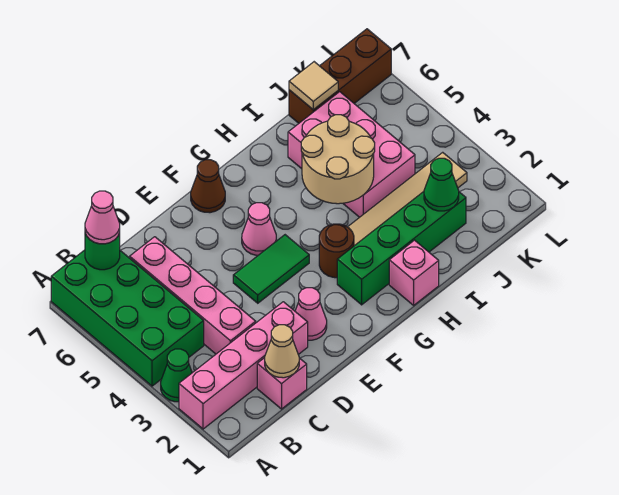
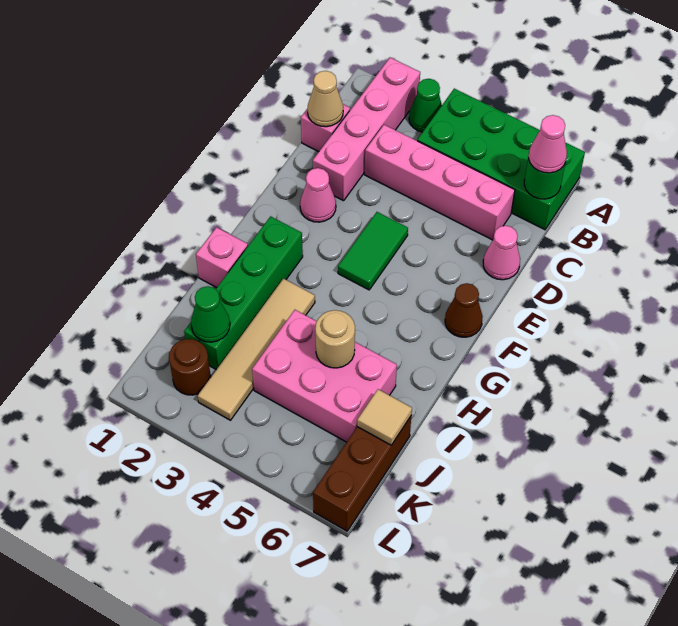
pink 1x1 cone [242,203,276,255] -> pink 1x1 cone moved to [483,226,520,280]
brown 1x1 round brick [319,224,354,278] -> brown 1x1 round brick moved to [169,339,211,395]
tan 2x2 round brick [301,115,375,204] -> tan 1x1 round brick [315,310,355,368]

